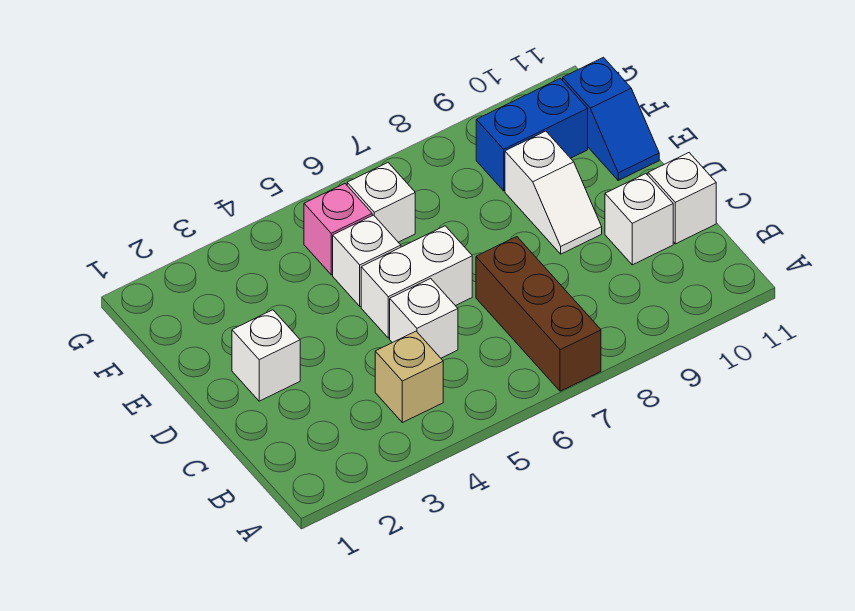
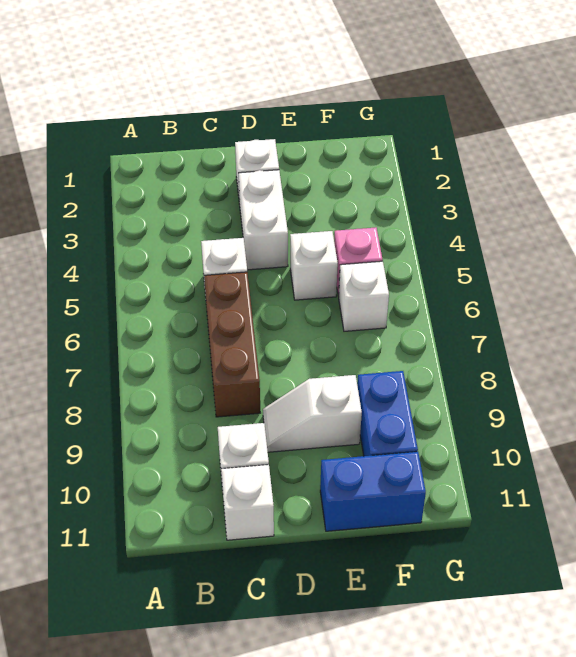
brown 1x3 brick [476,237,601,391] -> brown 1x3 brick turned to [204,272,260,417]
tan 1x1 brick [375,331,443,423] -> none
white 1x2 brick [361,226,472,338] -> white 1x2 brick moved to [238,170,288,270]
blue 1x2 slope [563,57,659,180] -> blue 1x2 brick [320,452,426,531]

